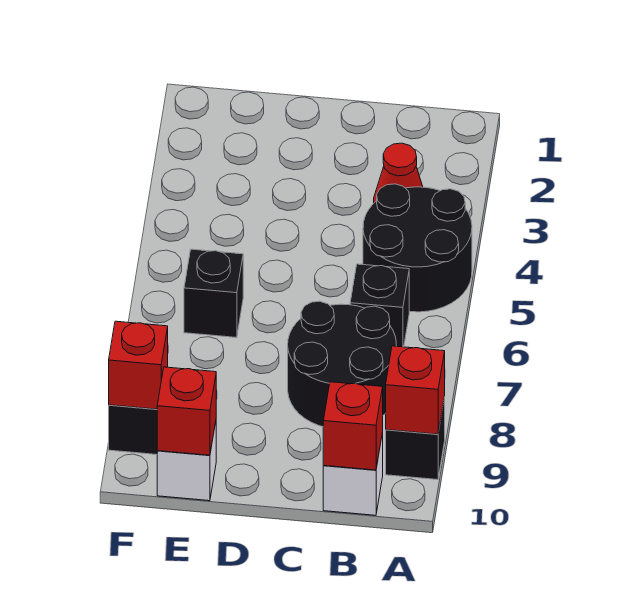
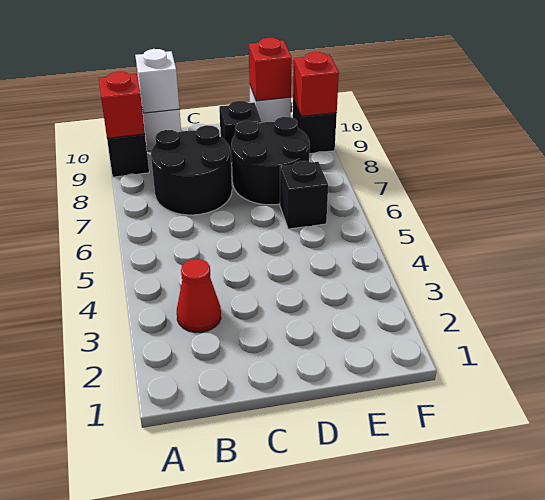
black 2x2 round brick [363,184,472,312] -> black 2x2 round brick moved to [231,117,310,205]
black 1x1 brick [350,264,409,347] -> black 1x1 brick moved to [219,101,262,163]
red 1x1 brick [323,382,383,470] -> white 1x1 brick [135,49,179,113]

